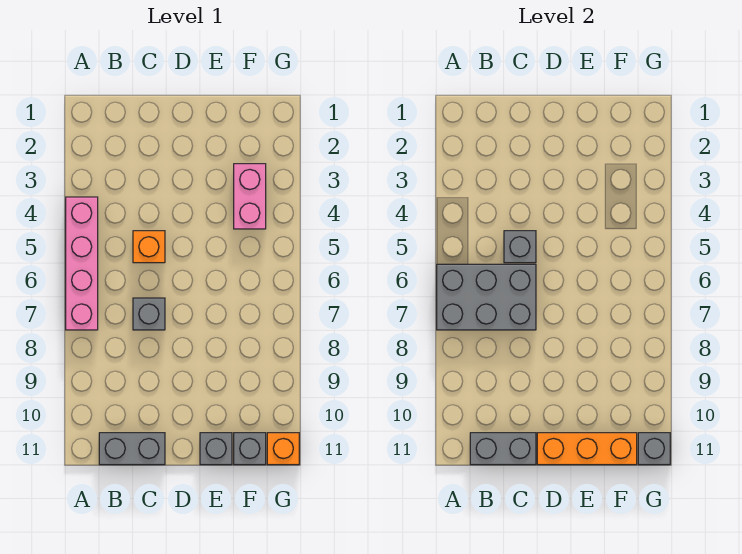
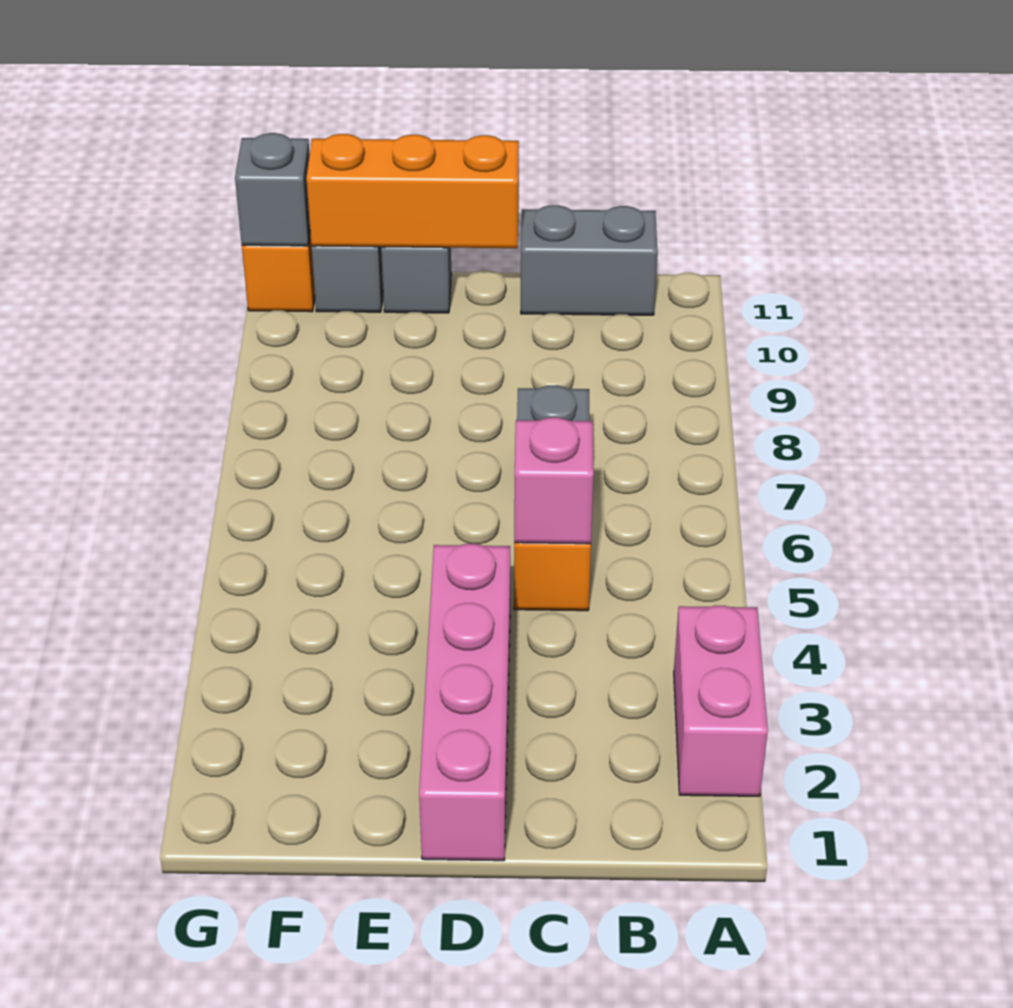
pink 1x4 brick [66,197,98,330] -> pink 1x4 brick moved to [419,544,510,861]
grey 2x3 brick [437,264,536,330] -> none
grey 1x2 brick [470,433,536,465] -> none
grey 1x1 brick [504,231,536,263] -> pink 1x1 brick [514,417,594,544]
pink 1x2 brick [234,164,266,229] -> pink 1x2 brick moved to [674,606,768,796]

